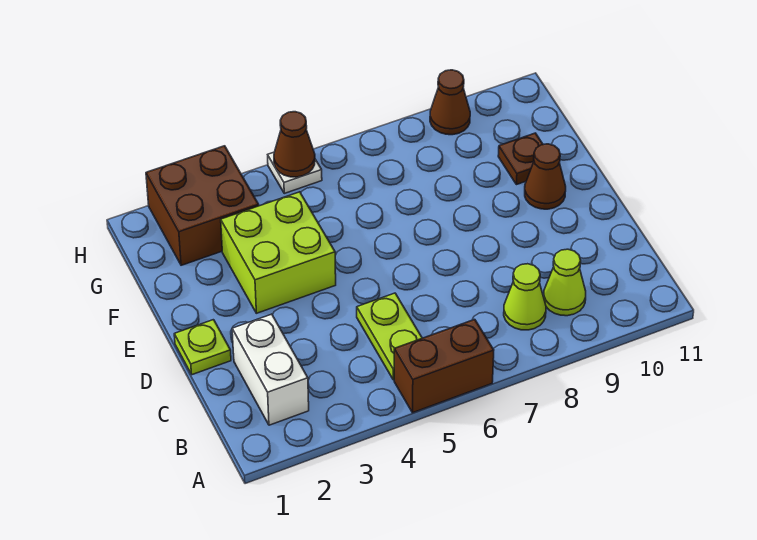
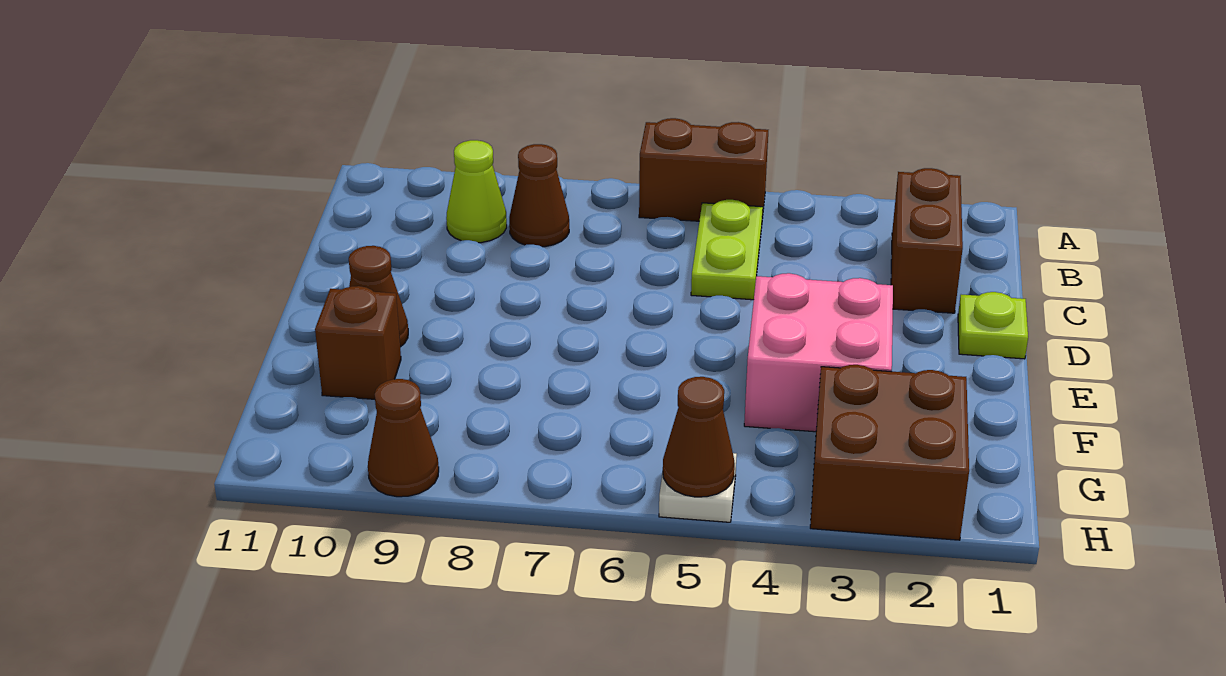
white 1x2 brick [232,314,309,425] -> brown 1x2 brick [891,168,963,313]
lime 1x1 cone [504,264,546,330] -> brown 1x1 cone [509,144,569,247]
lime 2x2 brick [221,192,336,313] -> pink 2x2 brick [744,273,893,432]
brown 1x1 plate [498,133,543,185] -> brown 1x1 brick [315,286,401,399]

